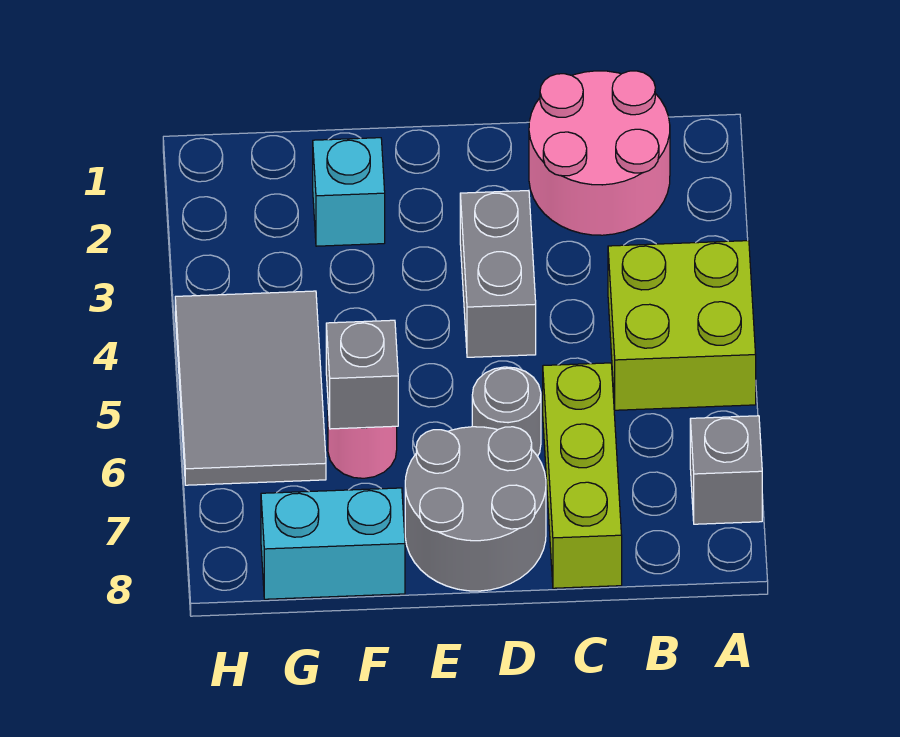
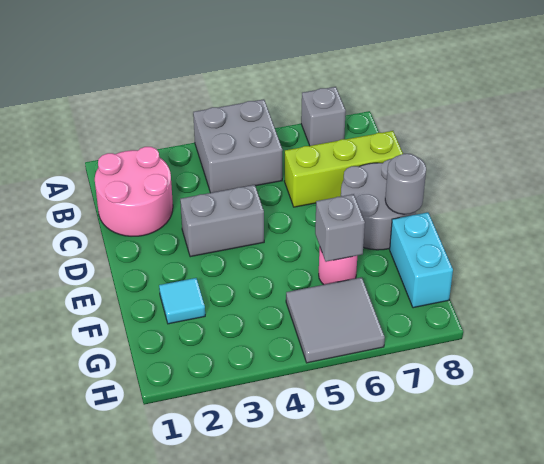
lime 2x2 brick [608,241,756,410] -> grey 2x2 brick [193,99,283,193]
grey 1x1 round brick [472,367,541,456] -> grey 1x1 round brick moved to [385,154,426,214]
cyan 1x1 brick [313,138,385,246] -> cyan 1x1 tile [159,278,205,324]
grey 2x3 tile [175,291,326,485] -> grey 2x2 tile [286,277,385,363]

